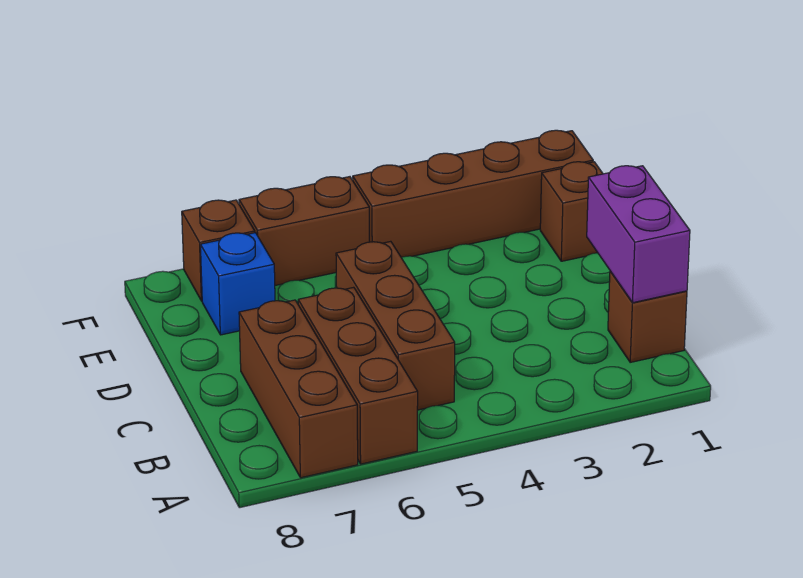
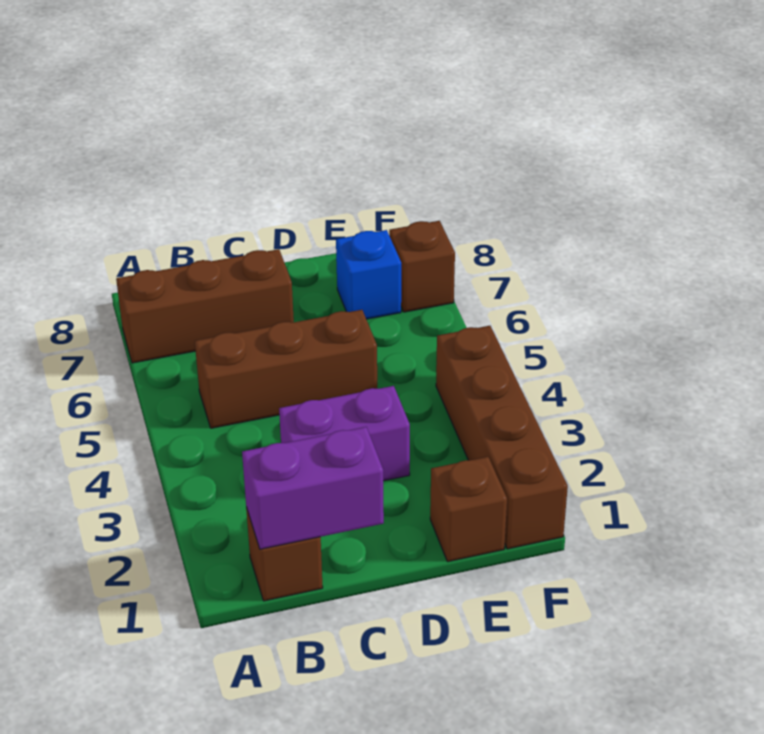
brown 1x3 brick [298,287,418,464] -> none
none -> purple 1x2 brick [279,386,410,481]
brown 1x2 brick [239,177,369,285] -> none

